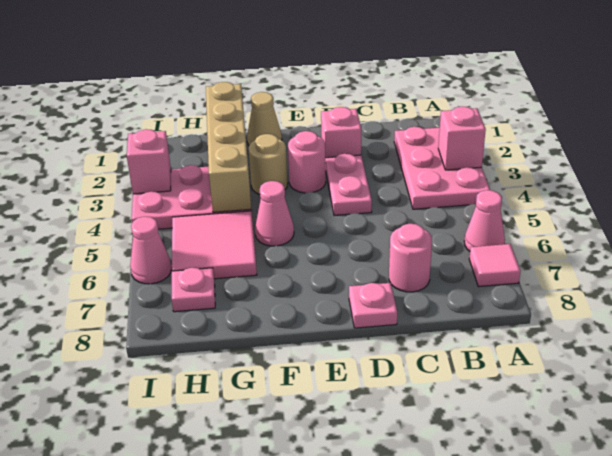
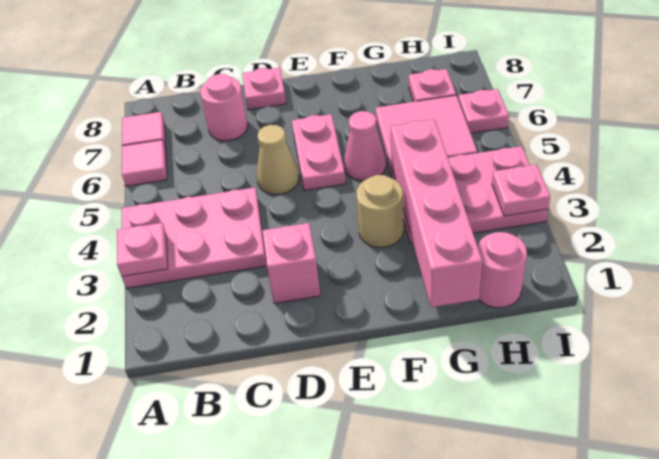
pink 2x3 plate [394,127,490,209] -> pink 2x3 plate turned to [122,187,267,288]
pink 1x1 brick [438,106,486,170] -> pink 1x1 plate [117,223,168,276]
pink 1x1 cone [464,190,505,251] -> pink 1x1 tile [122,140,167,186]
pink 1x2 plate [325,154,372,215] -> pink 1x2 plate moved to [292,114,346,190]
pink 1x1 round brick [288,131,326,193] -> pink 1x1 round brick moved to [477,232,527,308]
tan 1x1 cone [247,92,282,145] -> tan 1x1 cone moved to [257,125,299,194]
tan 1x4 brick [206,82,251,212] -> pink 1x4 brick [391,119,482,307]
pink 1x1 brick [127,129,171,194] -> pink 1x1 plate [492,164,550,216]
pink 1x1 cone [130,217,172,284] -> pink 1x1 plate [458,89,509,133]

